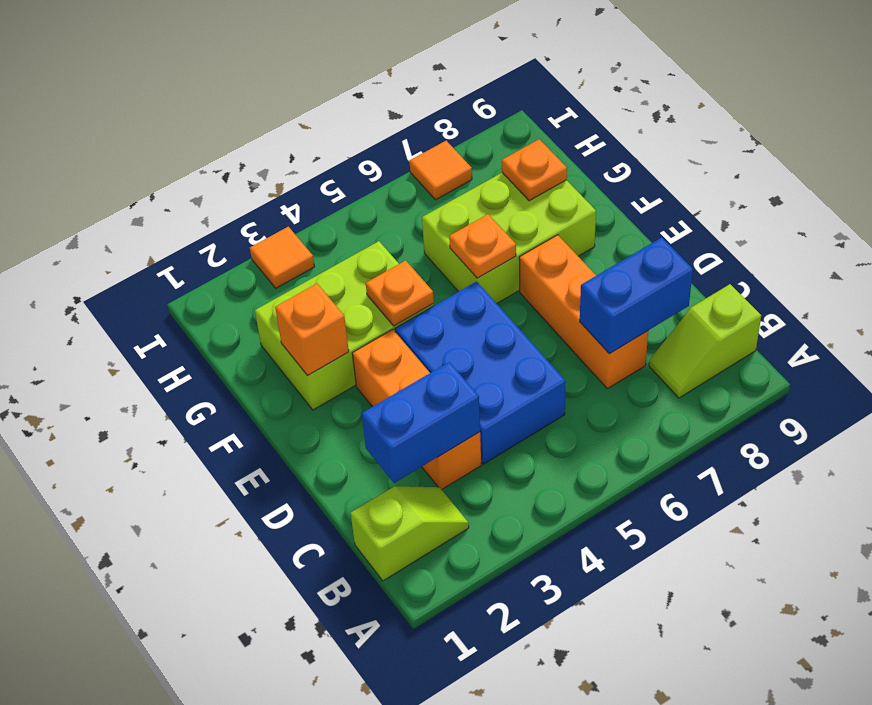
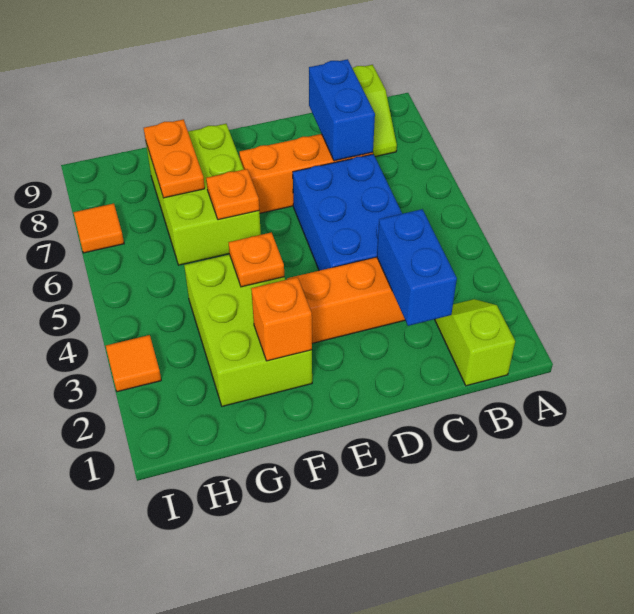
blue 2x3 brick [395,282,566,464] -> blue 2x3 brick turned to [293,154,402,271]
orange 1x1 plate [502,139,567,201] -> orange 1x2 plate [144,119,205,198]

